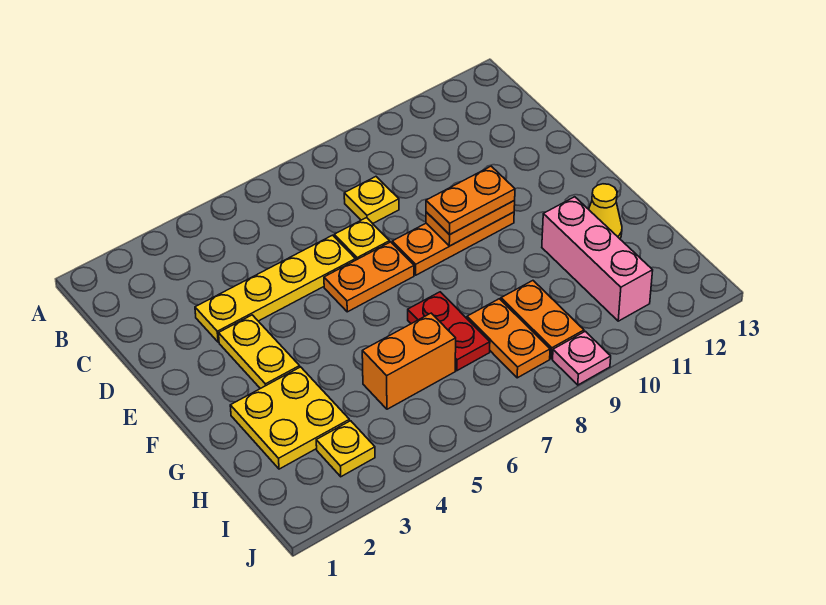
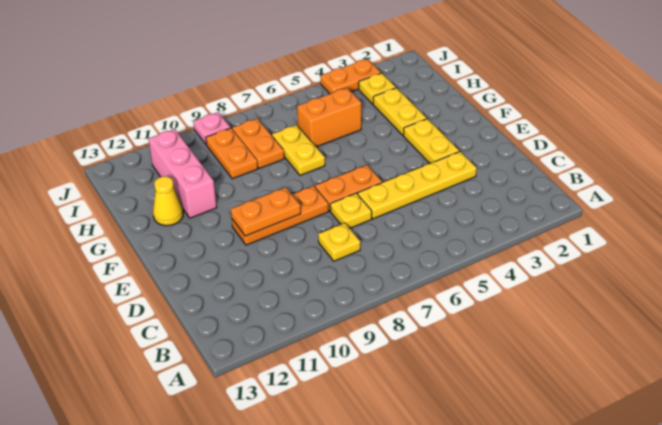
orange 1x2 plate [426,166,515,235] -> orange 1x2 plate moved to [320,59,381,94]
yellow 2x2 plate [230,367,349,469] -> yellow 1x2 plate [373,88,427,135]
red 1x2 plate [408,292,490,371] -> yellow 1x2 plate [272,125,325,175]

